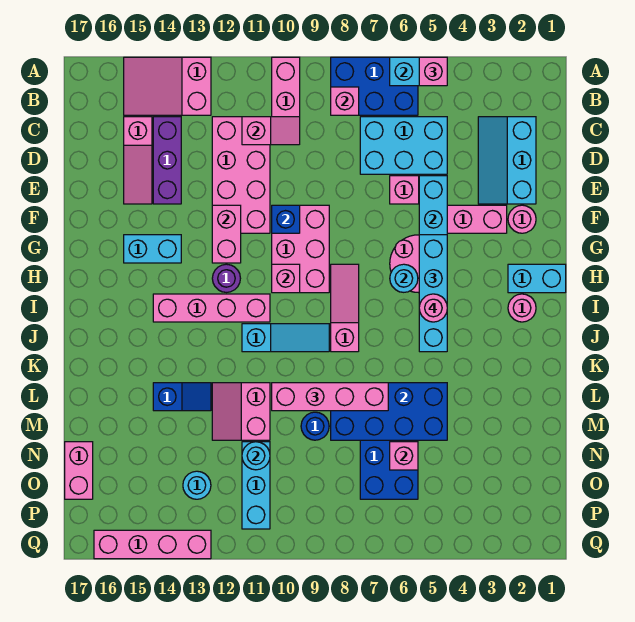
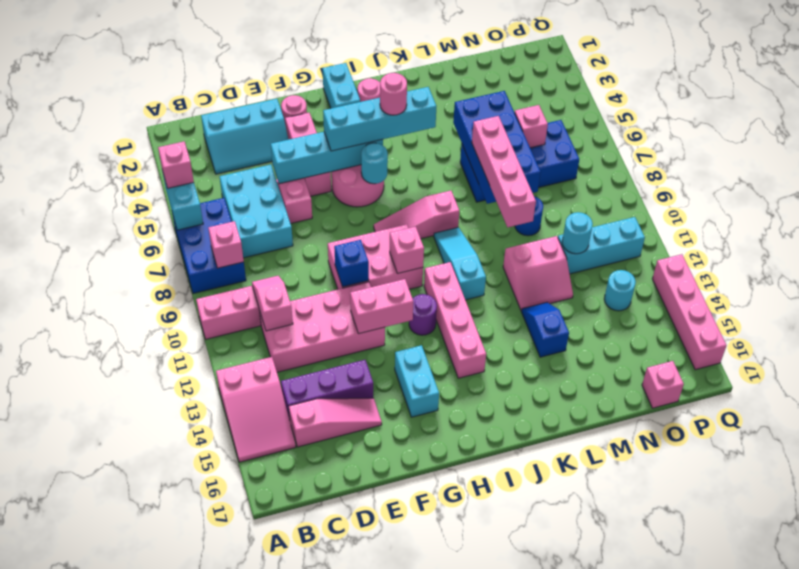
pink 1x2 brick [65,442,93,499] -> pink 1x1 brick [642,361,684,408]

